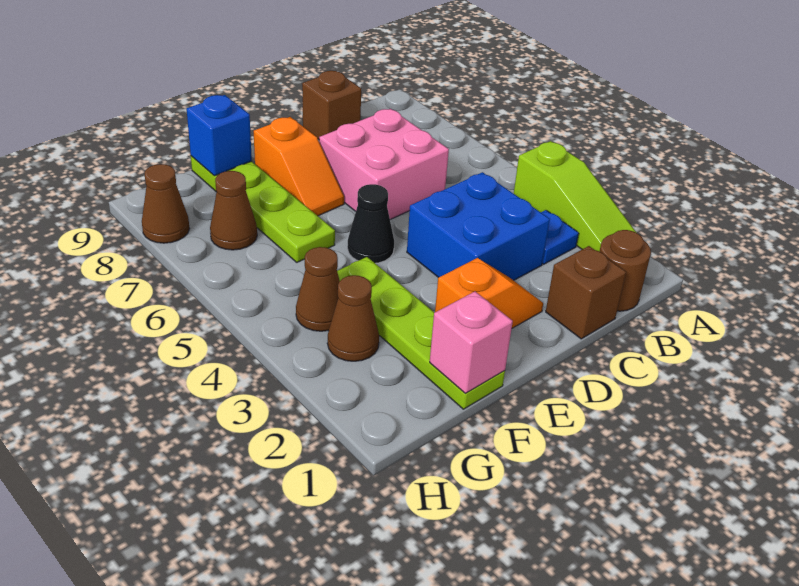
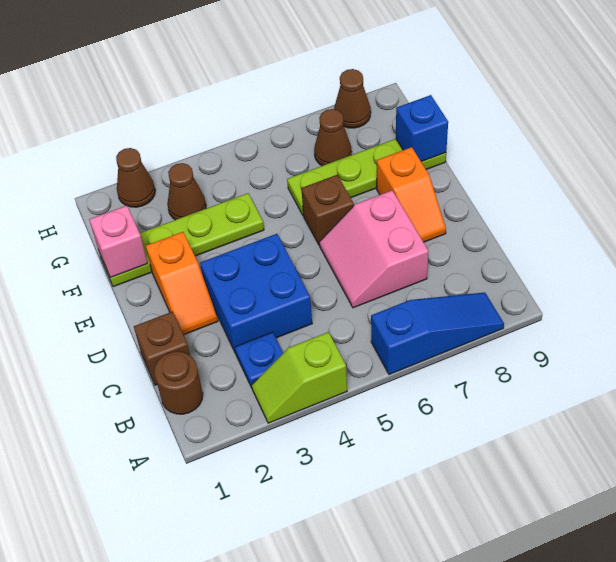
lime 1x3 slope [514,141,637,251] -> lime 1x2 slope [252,332,347,423]
none -> blue 1x3 slope [371,292,504,374]
pink 2x2 brick [319,109,449,220] -> pink 2x2 slope [320,191,428,308]
brown 1x1 brick [302,71,361,139] -> brown 1x1 brick moved to [301,175,354,245]
black 1x1 cone [347,184,394,263] -> none
orange 1x2 slope [254,117,344,216] -> orange 1x2 slope turned to [377,147,446,242]
brown 1x1 cone [296,247,340,331] -> brown 1x1 cone moved to [116,148,155,207]

